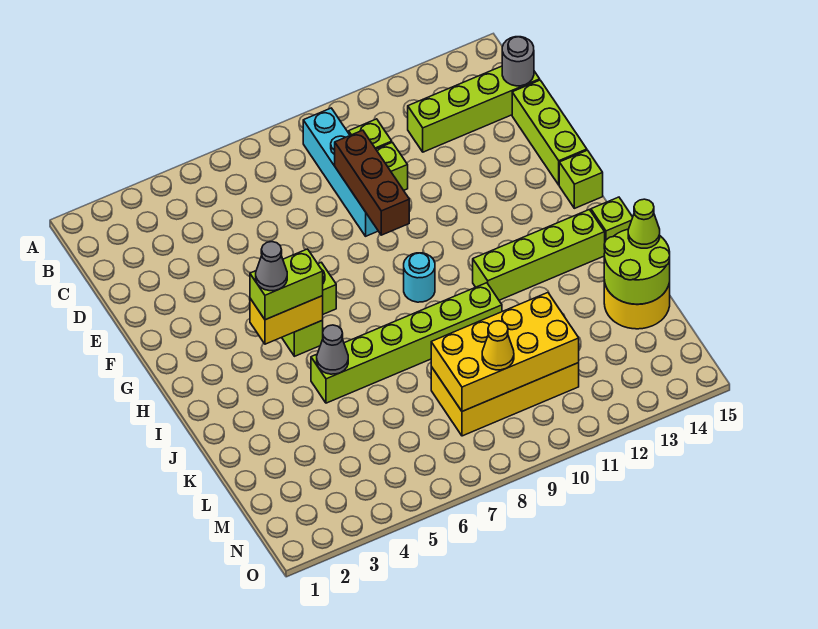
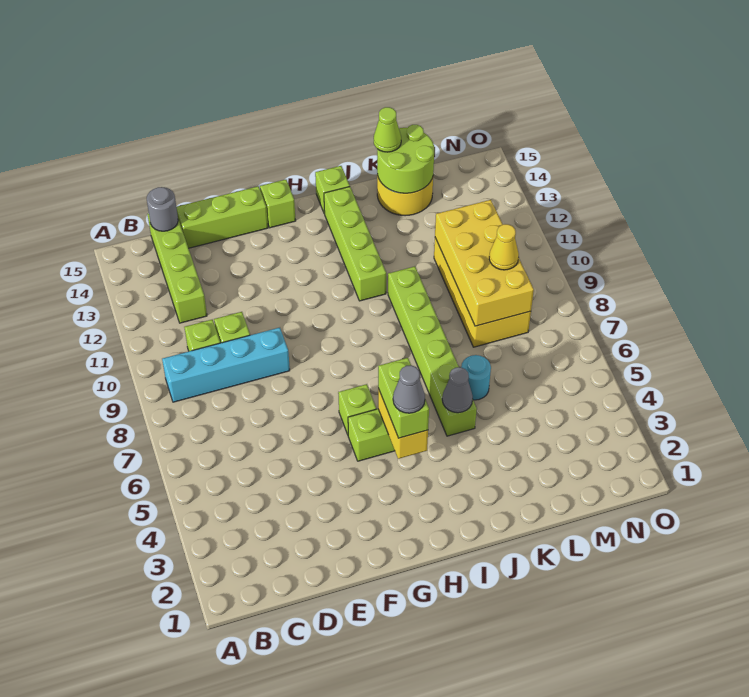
brown 1x3 brick [335,130,409,235] -> none
cyan 1x1 round brick [404,253,435,302] -> cyan 1x1 round brick moved to [461,355,491,400]

